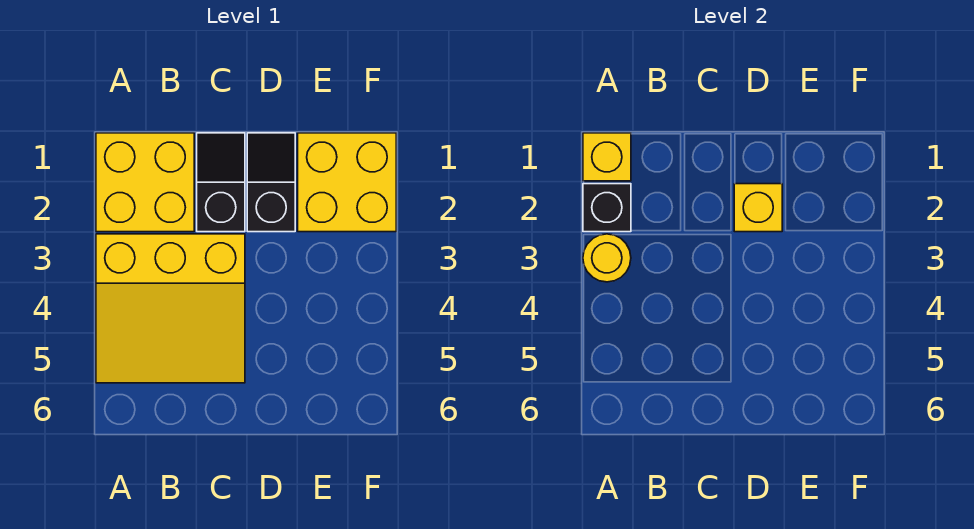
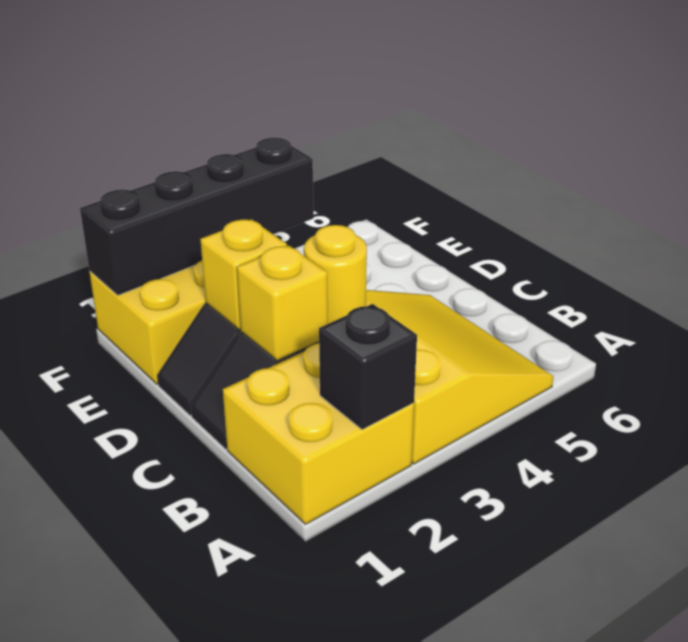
yellow 1x1 brick [583,133,631,181] -> yellow 1x1 brick moved to [237,246,328,361]
yellow 1x1 round brick [583,234,631,282] -> yellow 1x1 round brick moved to [304,225,367,324]
none -> black 1x4 brick [80,138,314,295]

